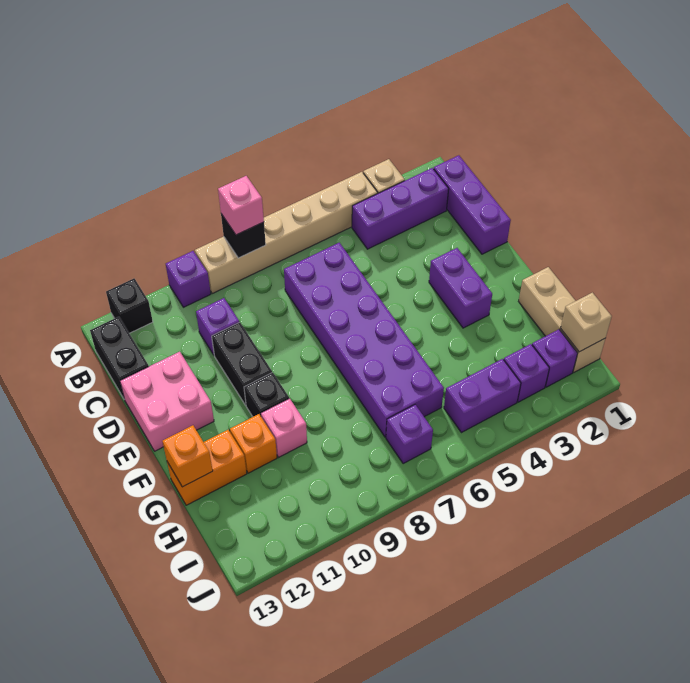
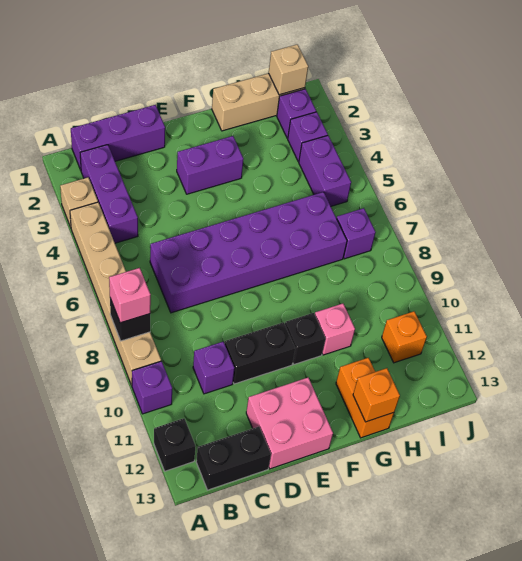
orange 1x1 brick [230,414,277,473] -> orange 1x1 brick moved to [382,311,427,363]

